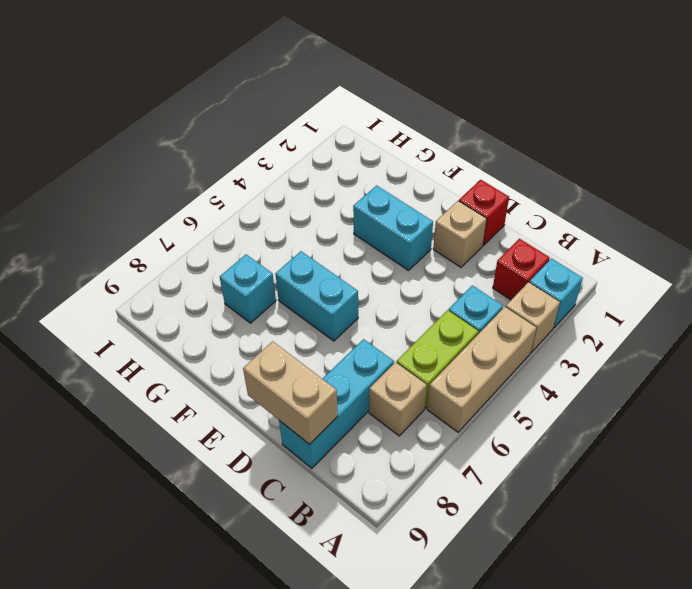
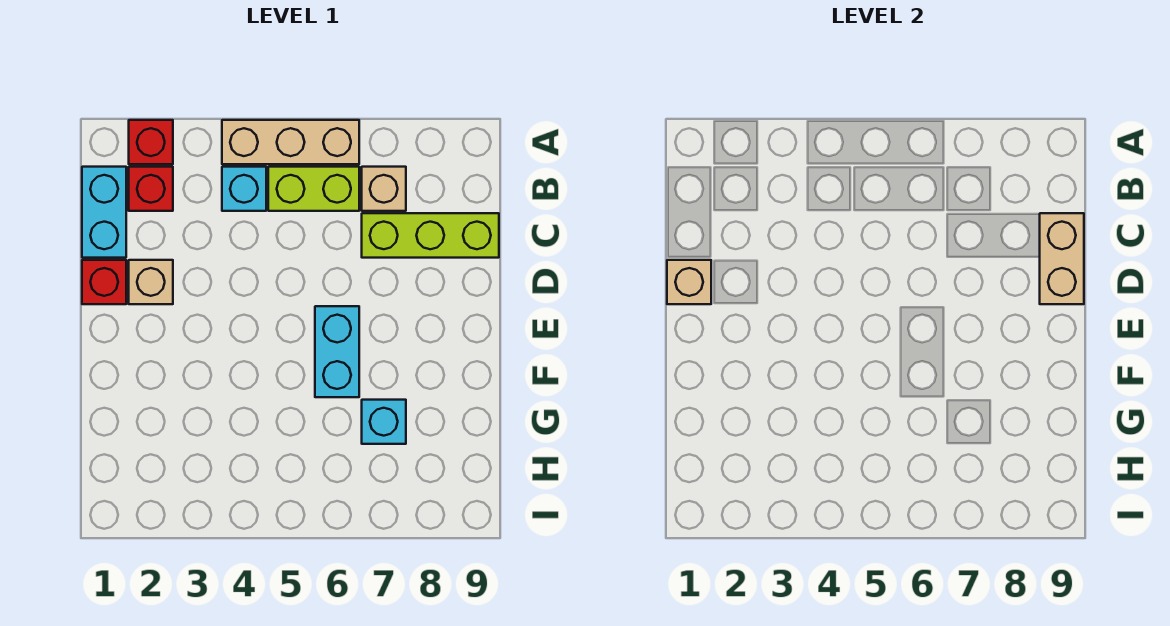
cyan 1x1 brick [529,258,583,328] -> red 1x1 brick [129,120,173,164]
tan 1x1 brick [506,282,560,353] -> tan 1x1 brick moved to [667,260,711,304]
cyan 1x3 brick [279,339,394,468] -> lime 1x3 brick [362,213,499,258]
cyan 1x2 brick [353,185,433,270] -> cyan 1x2 brick moved to [82,167,126,258]

